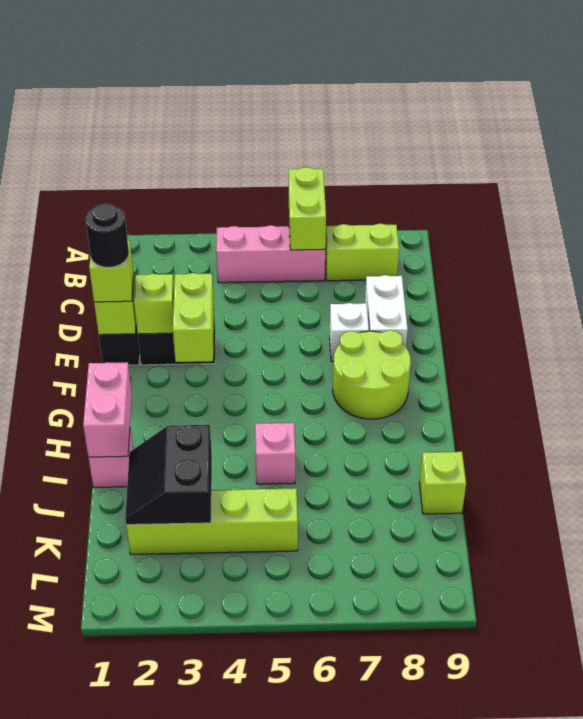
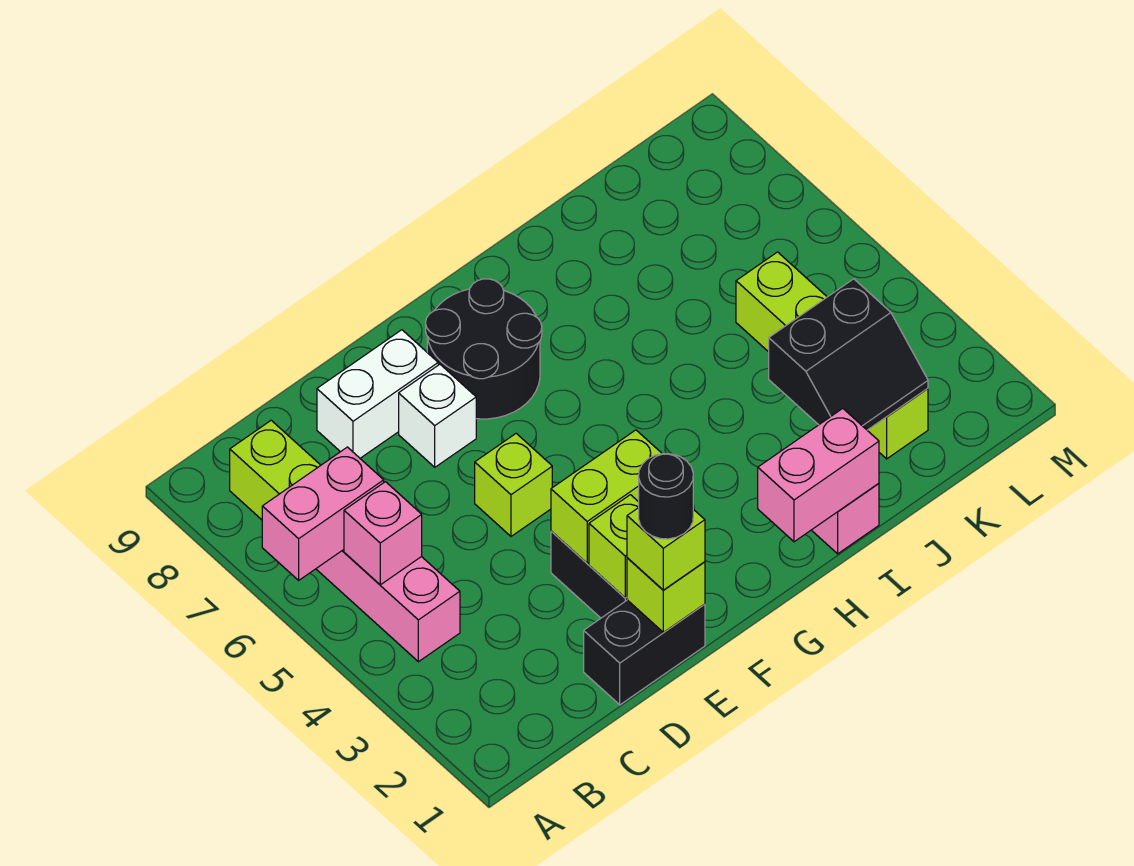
lime 1x2 brick [289,167,326,250] -> pink 1x2 brick [262,447,384,580]
lime 2x2 round brick [333,330,411,419] -> black 2x2 round brick [426,279,542,419]
pink 1x1 brick [255,423,295,484] -> pink 1x1 brick moved to [344,482,422,585]
lime 1x1 brick [419,452,466,514] -> lime 1x1 brick moved to [475,433,552,536]

